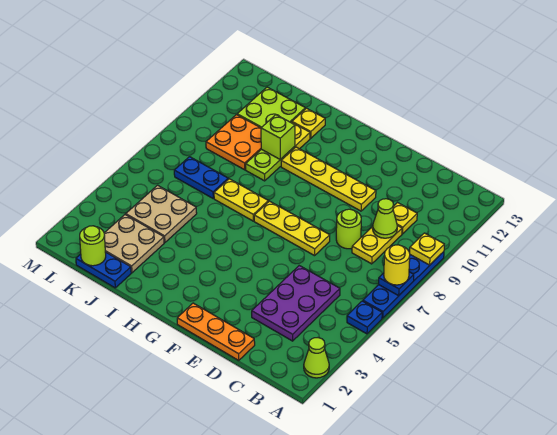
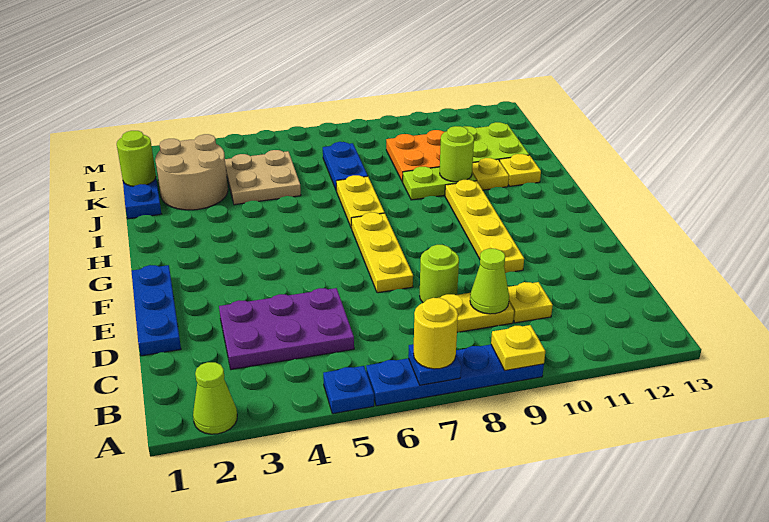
orange 1x3 plate [177,303,255,361] -> blue 1x3 plate [131,265,181,356]
lime 1x1 brick [261,115,295,159] -> lime 1x1 round brick [440,126,474,182]
tan 2x2 plate [104,215,164,273] -> tan 2x2 round brick [155,134,228,210]

